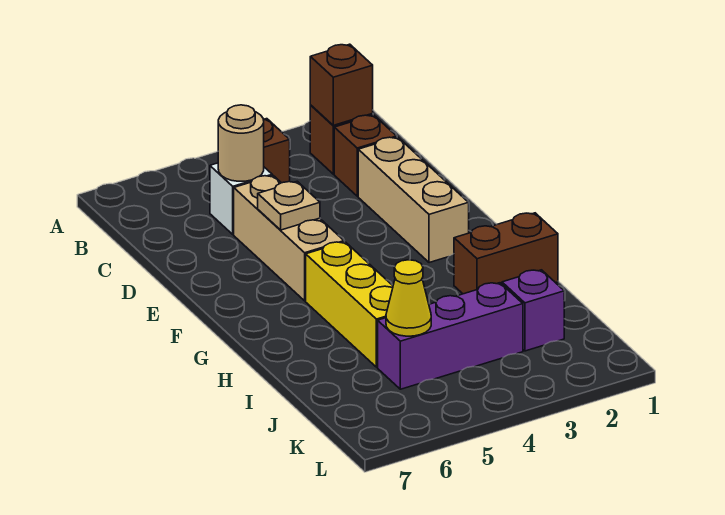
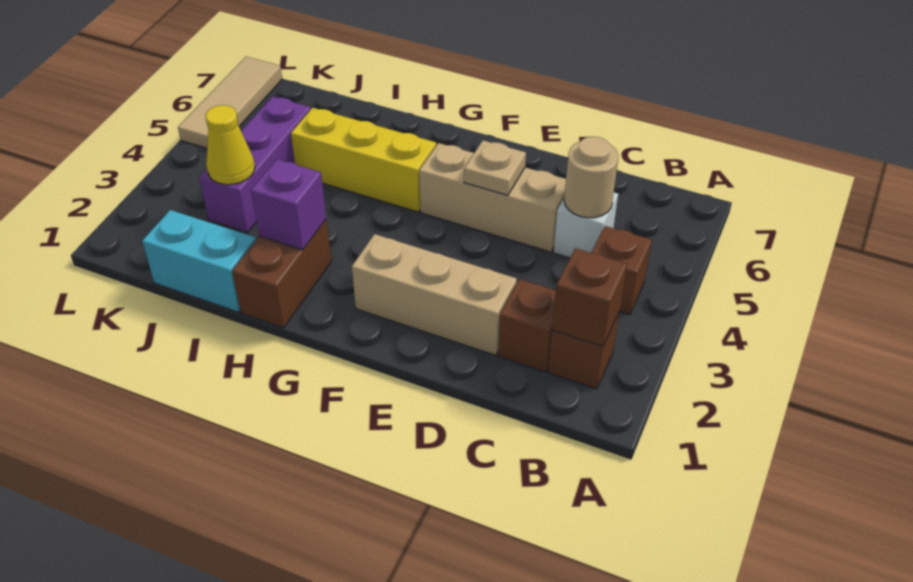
none -> cyan 1x2 brick [142,210,256,312]
purple 1x1 brick [502,270,564,351] -> purple 1x1 brick moved to [251,159,326,250]
yellow 1x1 cone [386,260,431,336] -> yellow 1x1 cone moved to [206,105,255,185]
none -> tan 1x3 tile [178,57,282,148]

